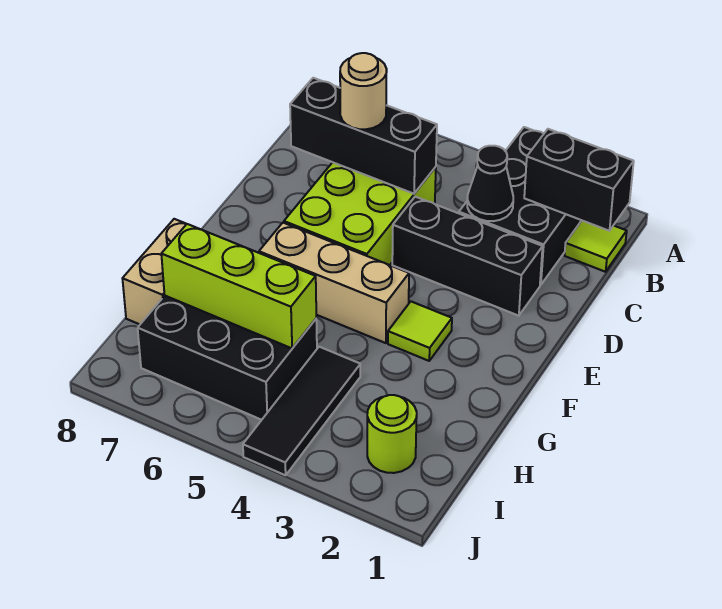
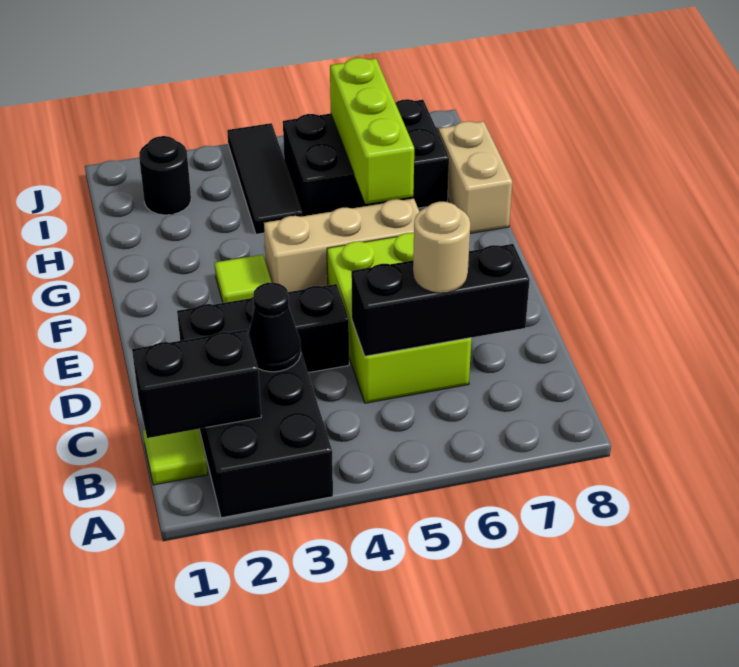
lime 1x3 brick [161,224,316,348] -> lime 1x3 brick turned to [330,58,414,204]
lime 1x1 round brick [367,395,417,473] -> black 1x1 round brick [139,136,191,215]

